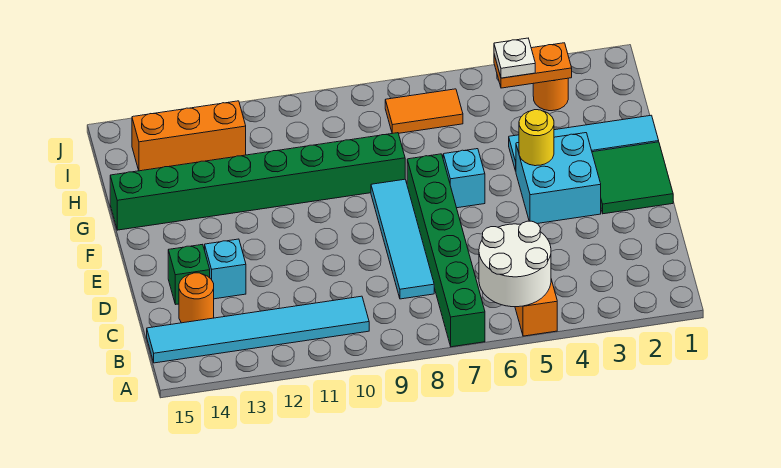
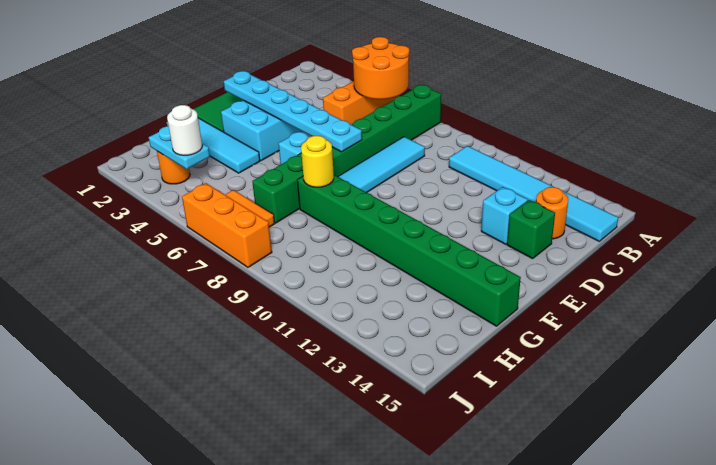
white 2x2 round brick [479,221,551,307] -> orange 2x2 round brick [352,37,409,99]
green 1x6 brick [407,154,485,347] -> green 1x8 brick [252,85,441,223]
none -> cyan 1x6 plate [224,71,362,152]
yellow 1x1 round brick [519,110,554,166] -> yellow 1x1 round brick moved to [301,136,334,187]
orange 1x2 plate [494,43,572,88] -> cyan 1x2 plate [149,126,210,169]
white 1x1 plate [494,38,535,78] -> white 1x1 round brick [167,105,202,155]
orange 1x3 brick [132,101,246,171] -> orange 1x3 brick moved to [182,183,272,267]

